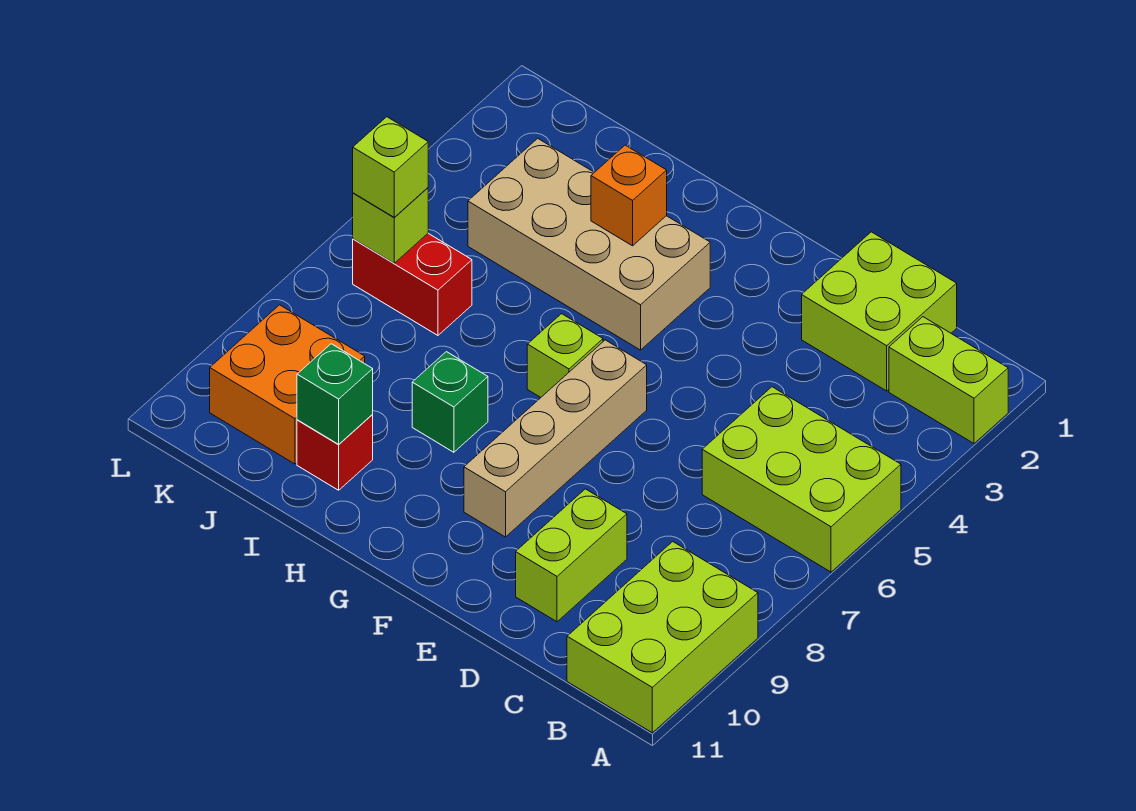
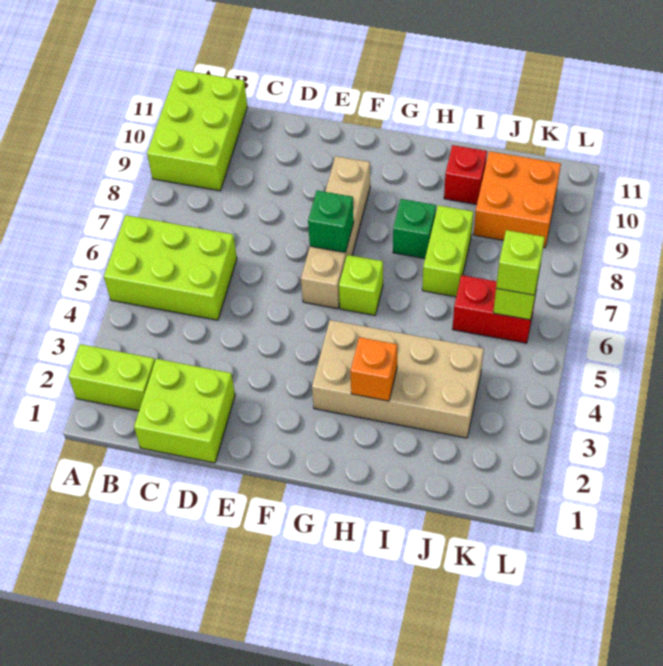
lime 1x2 brick [516,489,627,622] -> lime 1x2 brick moved to [422,205,473,297]
green 1x1 brick [297,344,373,445] -> green 1x1 brick moved to [308,191,354,253]

